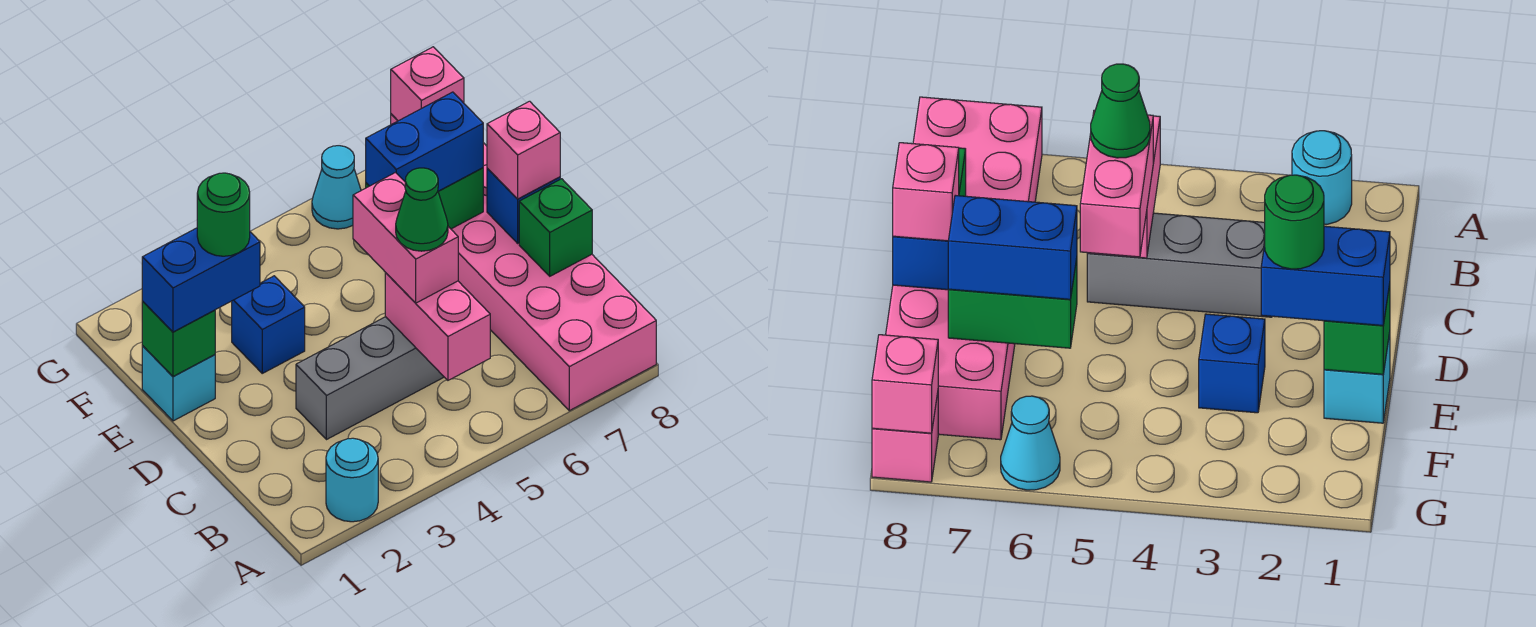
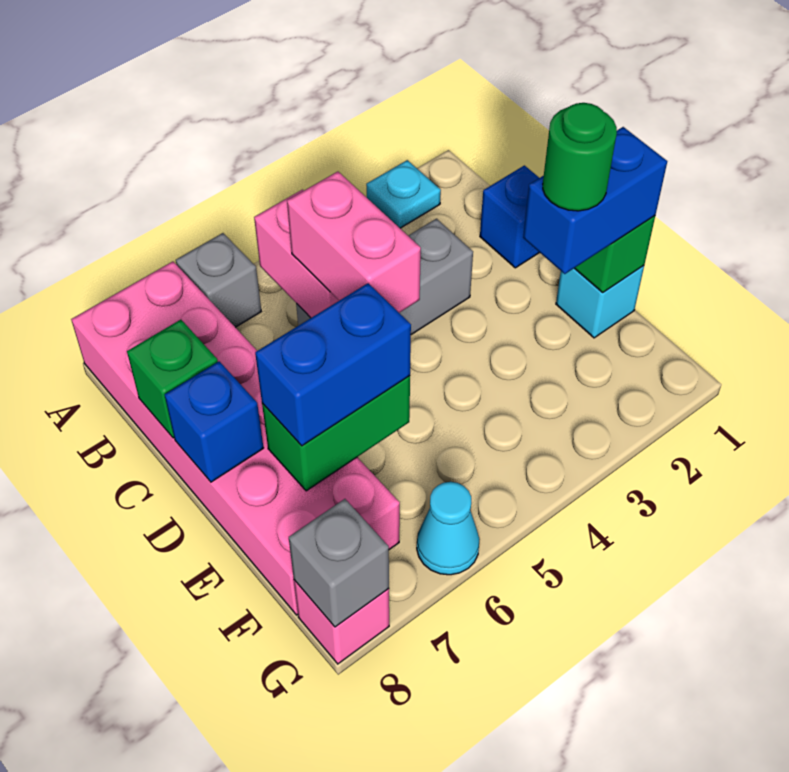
cyan 1x1 round brick [326,438,378,522] -> cyan 1x1 plate [366,160,441,228]
none -> grey 1x1 brick [176,233,261,327]
green 1x1 cone [396,168,448,251] -> none
pink 1x1 brick [487,101,560,199] -> none
blue 1x1 brick [232,276,305,373] -> blue 1x1 brick moved to [480,165,540,268]
pink 1x1 brick [391,47,464,121] -> grey 1x1 brick [289,499,389,627]

